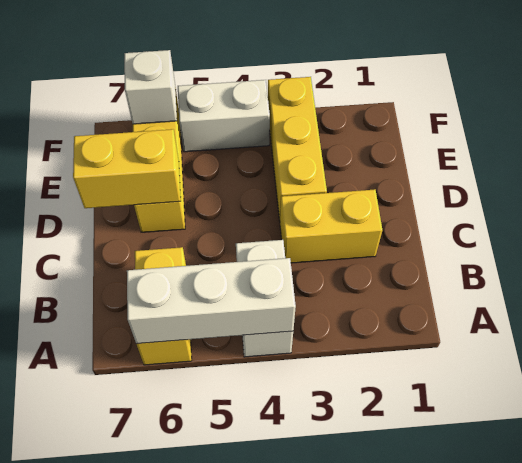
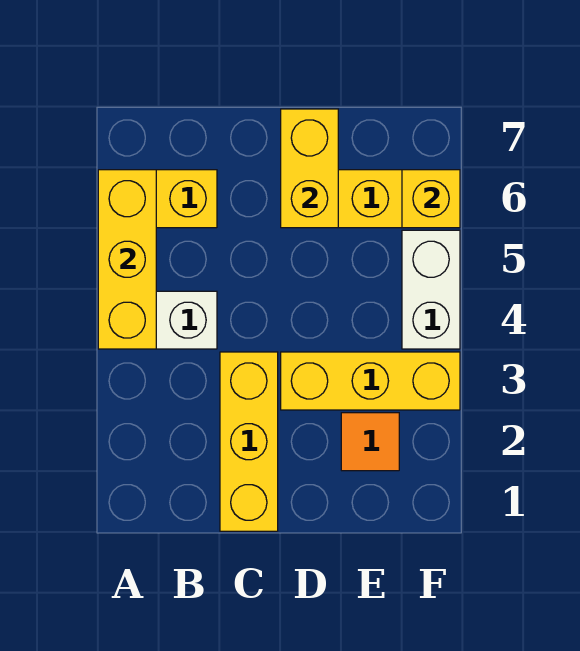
white 1x3 brick [127,258,296,344] -> yellow 1x3 brick [98,170,156,349]
yellow 1x2 brick [280,190,382,263] -> yellow 1x3 brick [220,352,278,531]
none -> orange 1x1 tile [341,413,399,471]
white 1x1 brick [124,50,177,124] -> yellow 1x1 brick [402,170,460,228]

